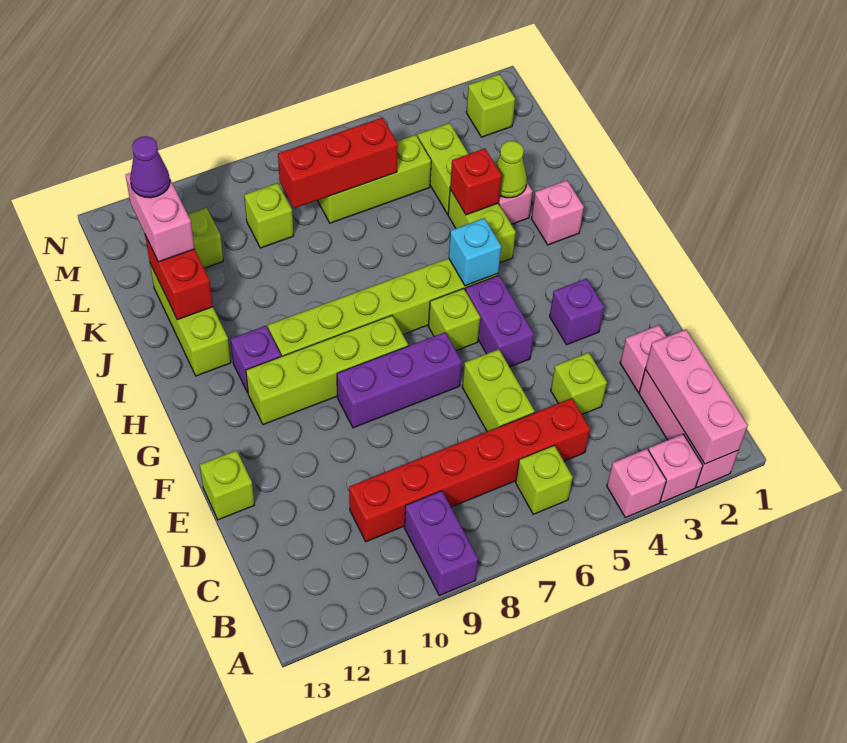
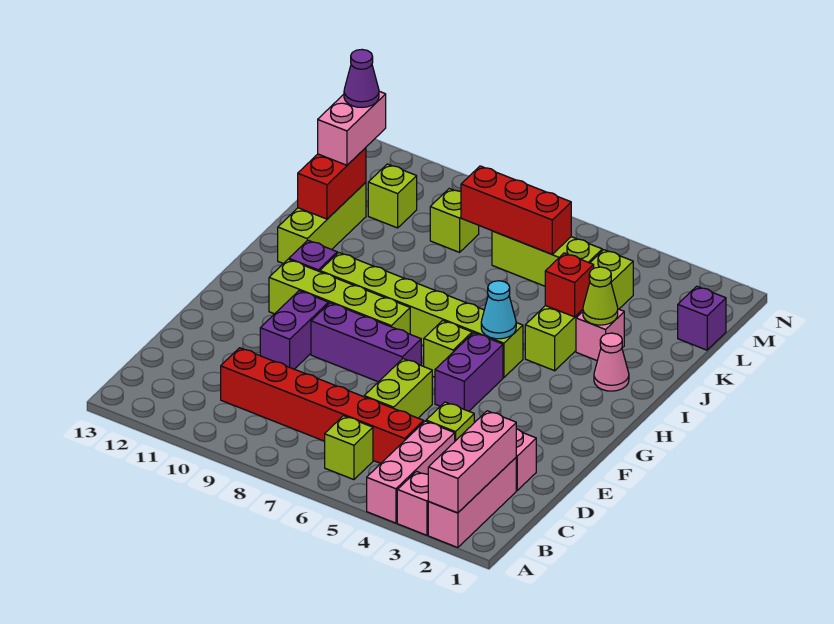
pink 1x1 brick [607,449,666,518] -> pink 1x3 brick [367,421,455,523]
purple 1x2 brick [404,491,478,596] -> purple 1x2 brick moved to [260,291,329,369]
lime 1x1 brick [200,450,254,520] -> none
purple 1x1 brick [550,278,604,345] -> purple 1x1 brick moved to [678,286,726,350]
cyan 1x1 brick [449,218,501,286] -> cyan 1x1 cone [481,281,516,339]
pink 1x1 brick [531,180,584,245] -> pink 1x1 cone [594,333,629,391]
lime 1x1 brick [466,74,515,137] -> none

